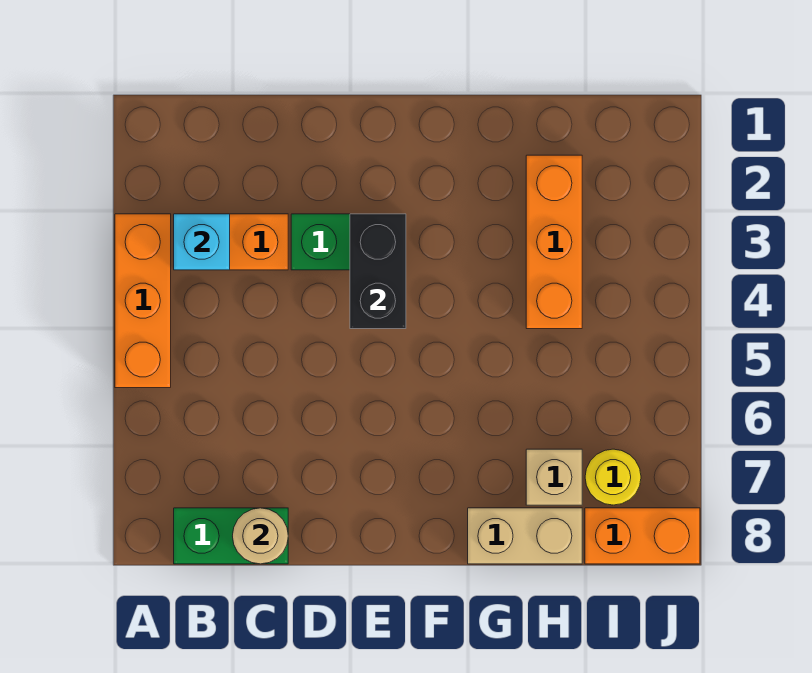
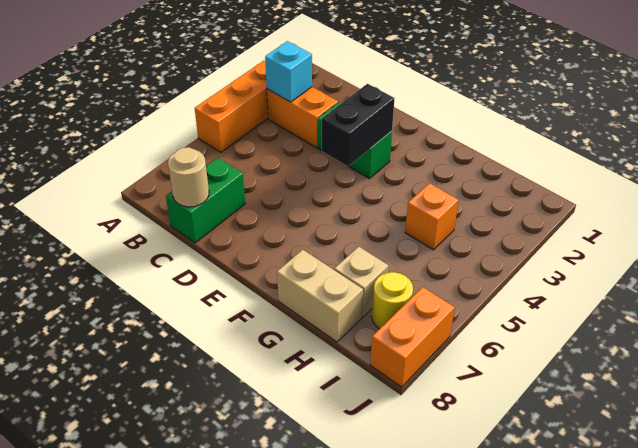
green 1x2 brick [174,508,288,564] -> green 1x2 brick turned to [166,158,245,243]
orange 1x3 brick [526,155,582,329] -> orange 1x1 brick [405,183,459,250]
orange 1x2 brick [585,508,700,564] -> orange 1x2 brick turned to [370,287,455,387]

